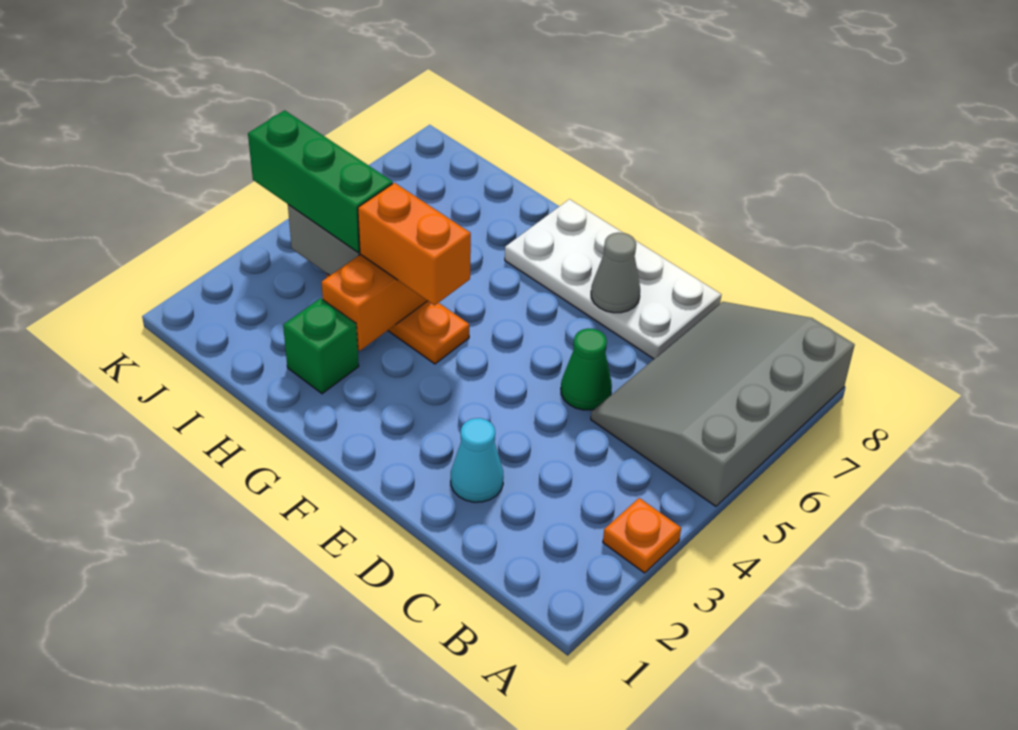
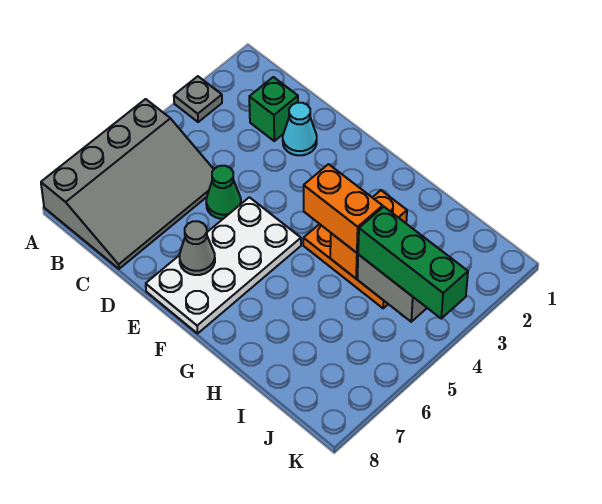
orange 1x1 plate [603,498,681,573] -> grey 1x1 plate [174,76,222,122]
white 2x4 plate [505,199,721,359] -> white 2x4 plate turned to [146,197,301,333]
green 1x1 brick [283,298,359,394] -> green 1x1 brick moved to [249,77,298,141]

